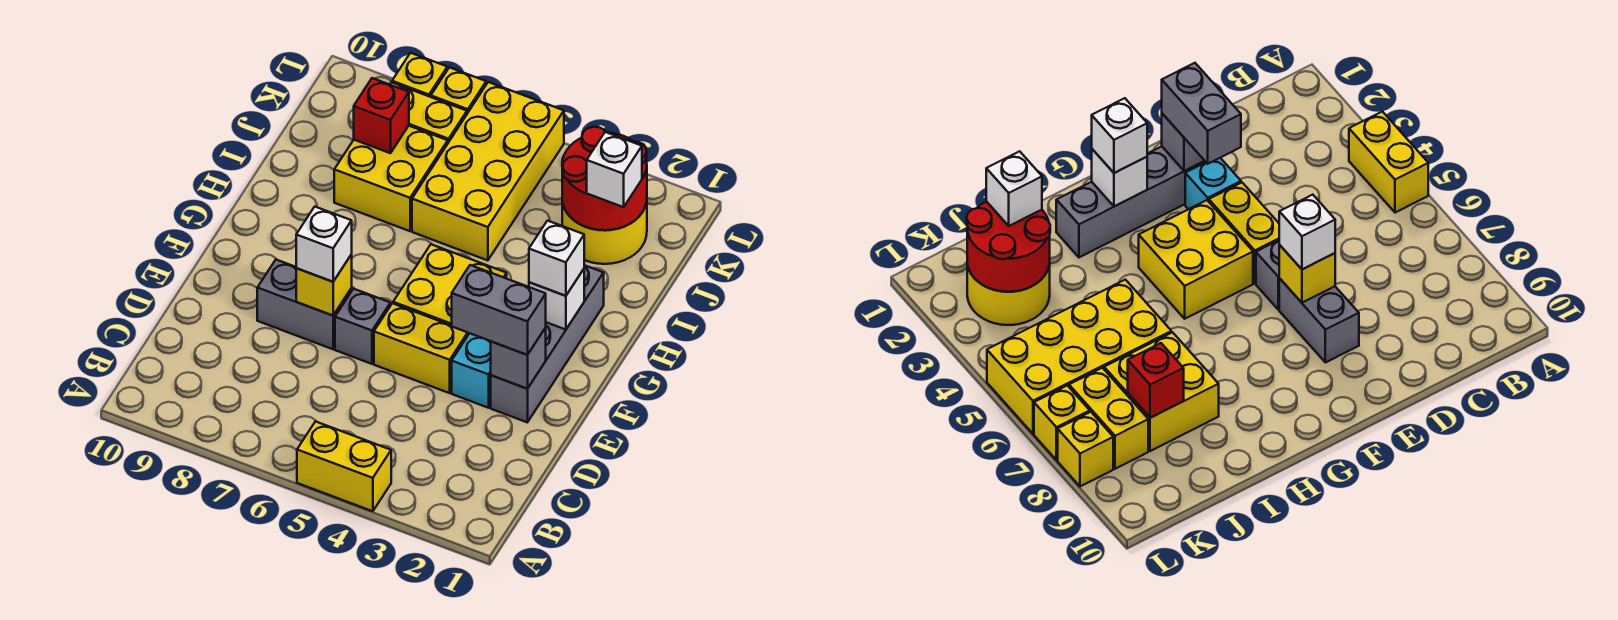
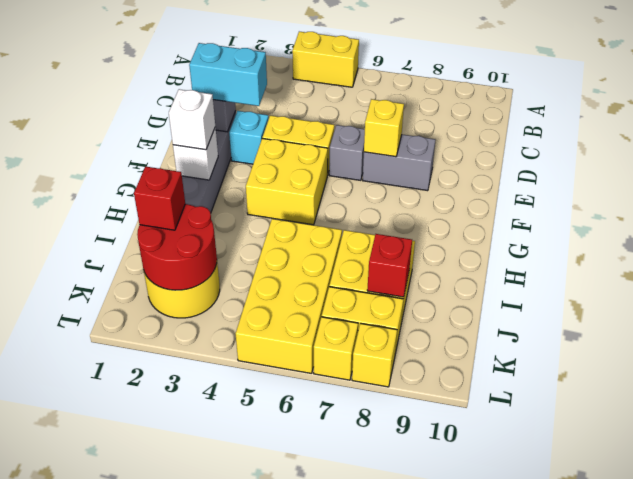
grey 1x2 brick [452,265,546,355] -> cyan 1x2 brick [189,43,267,106]
white 1x1 brick [296,207,352,282] -> none
white 1x1 brick [587,132,642,207] -> red 1x1 brick [134,167,185,230]

